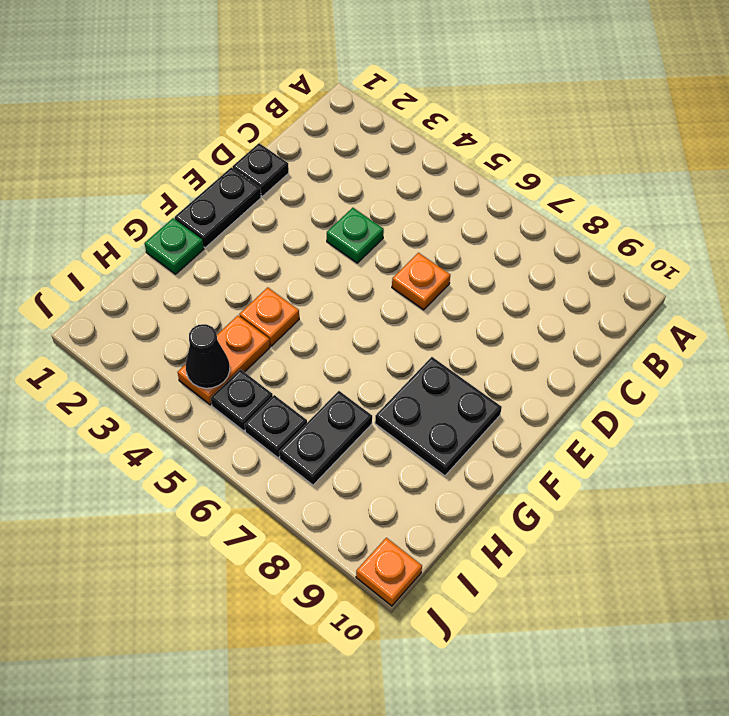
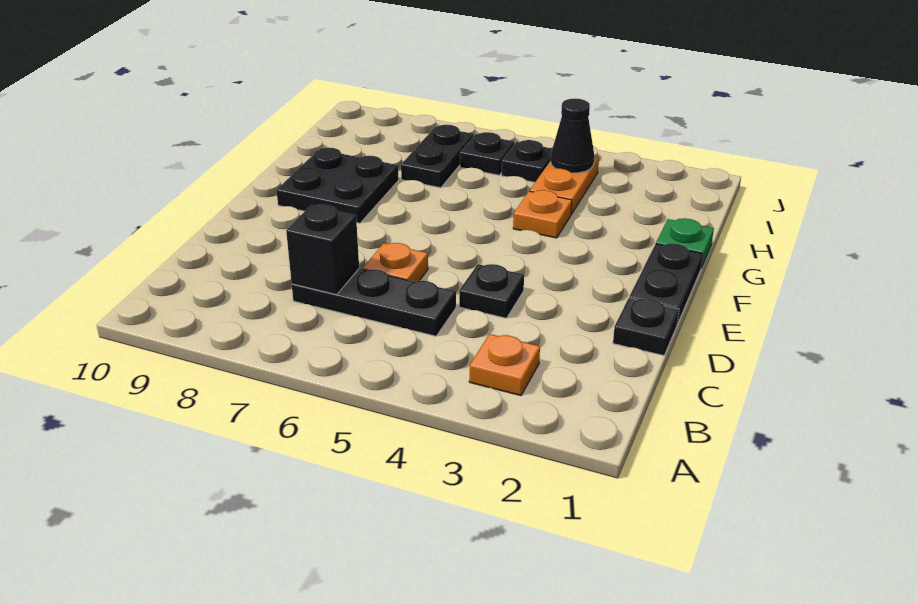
none -> black 1x3 plate [292,269,456,336]
none -> black 1x1 brick [286,204,359,295]
green 1x1 plate [327,208,384,263] -> black 1x1 plate [459,264,524,318]
orange 1x1 plate [356,538,422,606] -> orange 1x1 plate moved to [469,334,540,396]

